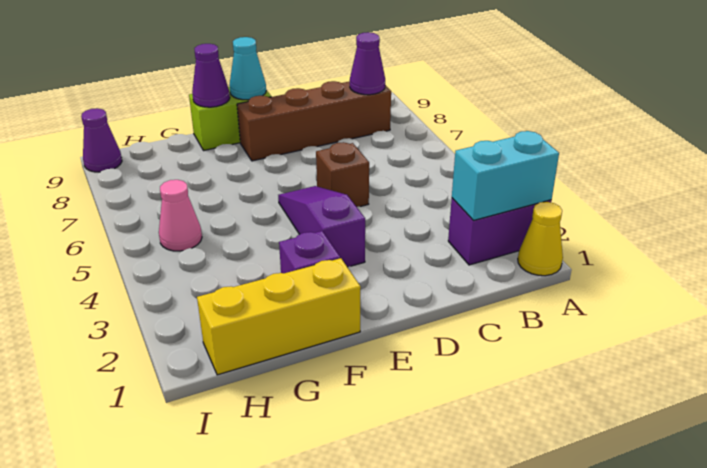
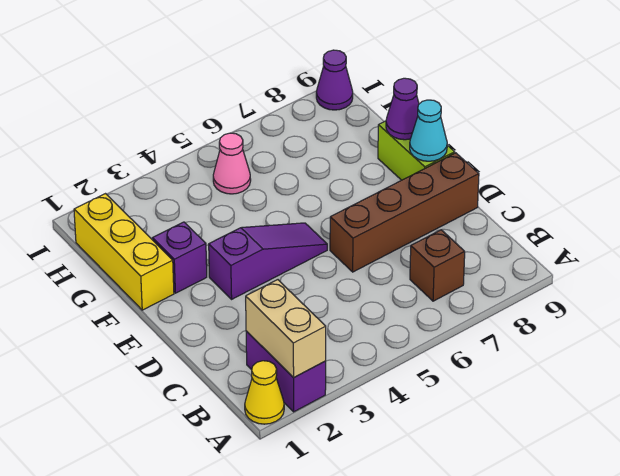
cyan 1x2 brick [452,131,559,220] -> tan 1x2 brick [246,280,326,378]
brown 1x4 brick [237,81,391,161] -> brown 1x4 brick turned to [330,153,479,272]
purple 1x1 cone [350,32,385,95] -> none
brown 1x1 brick [316,142,369,207] -> brown 1x1 brick moved to [410,230,465,301]

